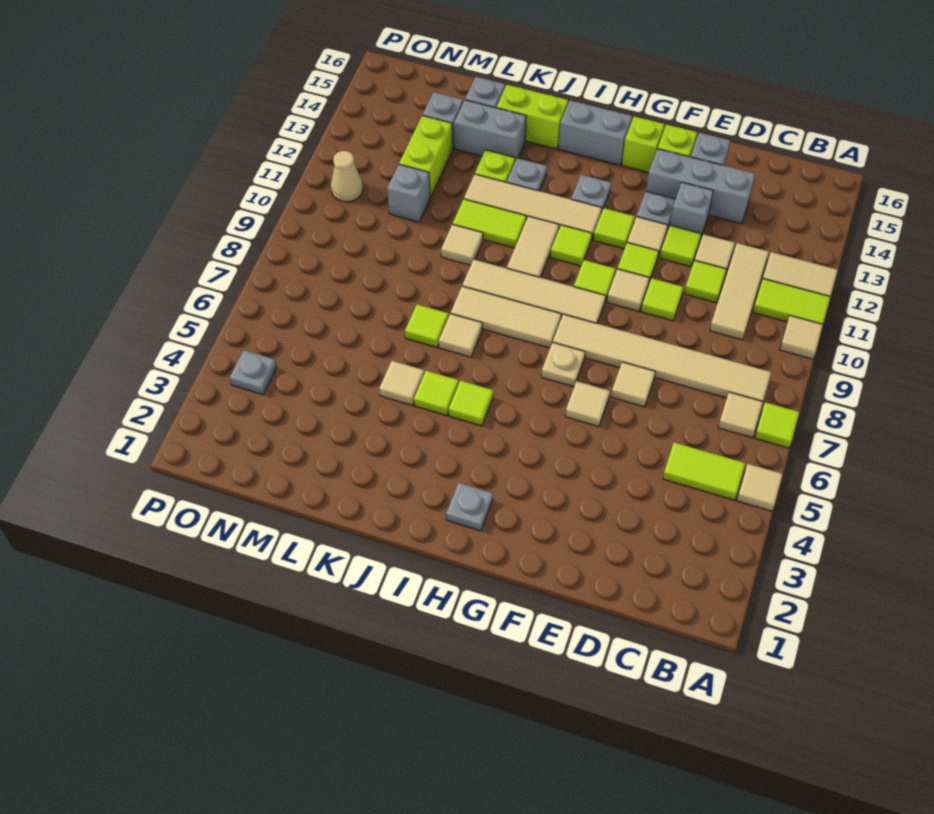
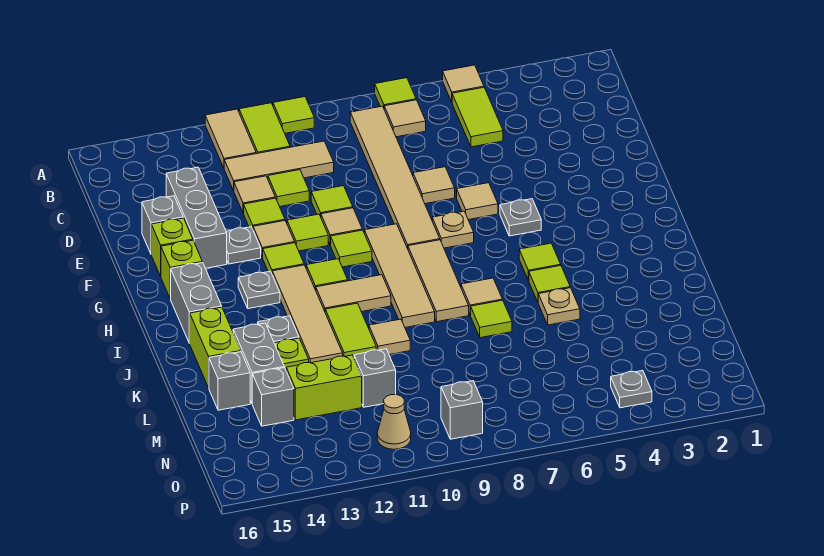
tan 1x1 tile [780,316,823,359] -> lime 1x1 tile [273,97,314,133]
grey 1x1 brick [670,182,713,236] -> grey 1x1 brick moved to [441,381,483,439]
grey 1x1 plate [446,483,493,531] -> grey 1x1 plate moved to [500,199,541,236]
tan 1x1 tile [379,361,424,405] -> tan 1x1 plate [538,288,580,325]

